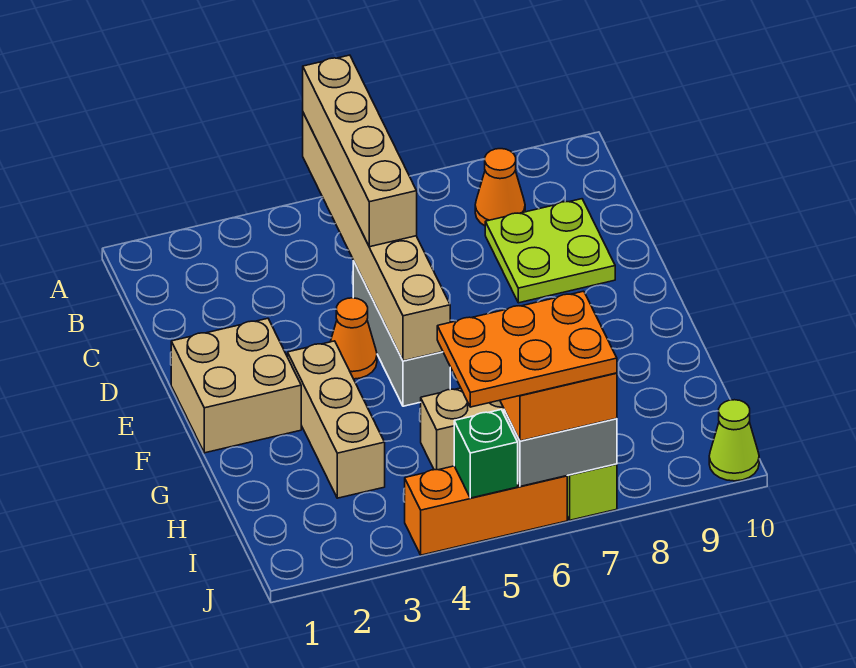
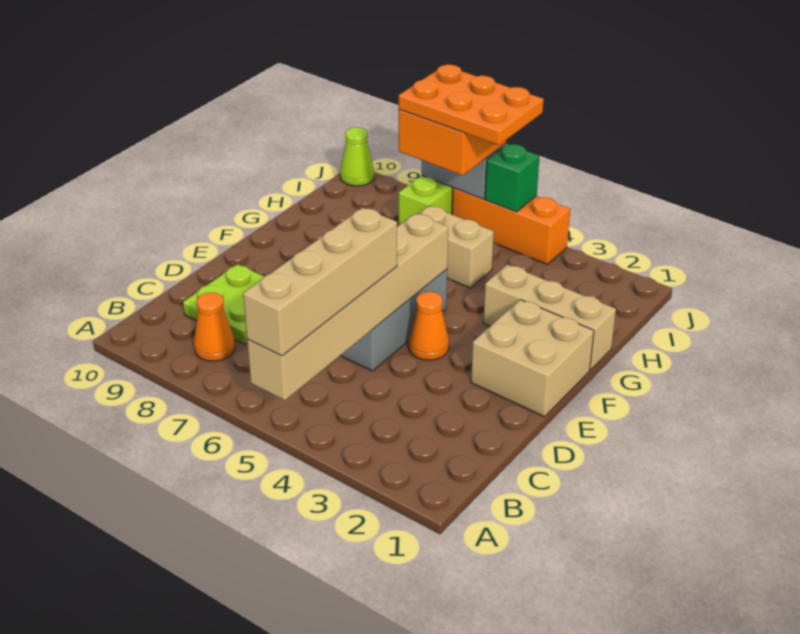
tan 1x3 brick [288,341,385,498] -> tan 1x3 brick turned to [483,265,616,370]

